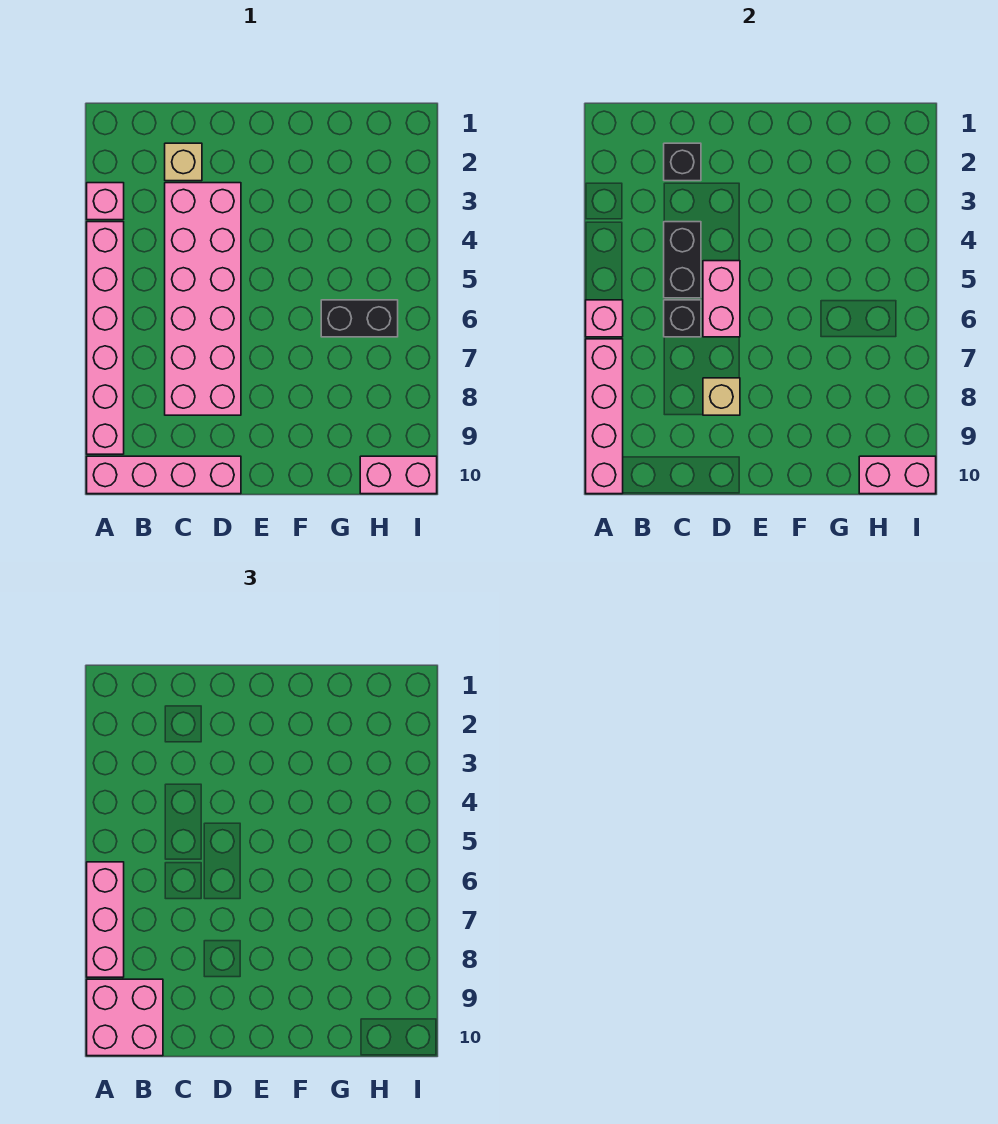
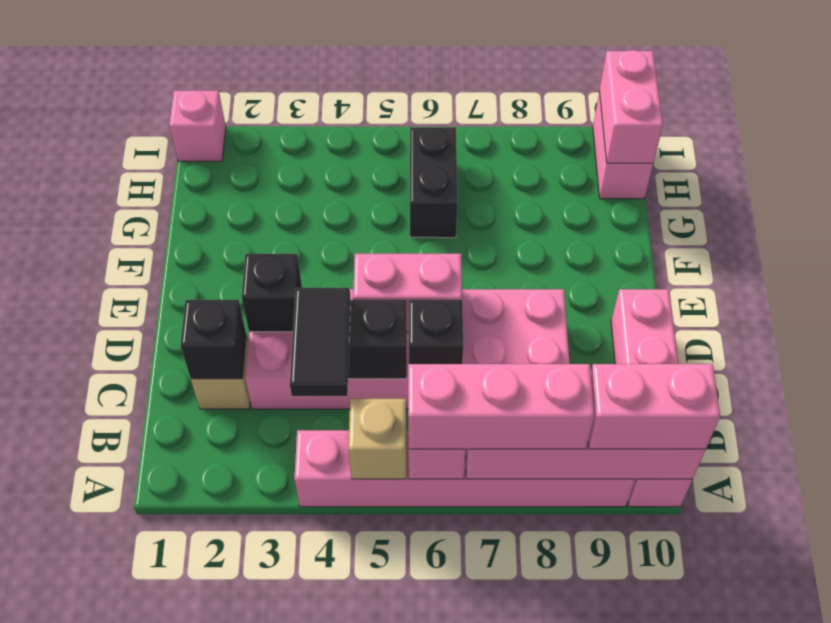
pink 1x1 brick [87,183,124,220] -> pink 1x1 brick moved to [169,90,226,161]
pink 2x2 brick [87,979,163,1056] -> pink 1x2 brick [588,364,720,449]
none -> black 1x2 tile [290,288,351,396]
none -> black 1x1 brick [242,254,302,332]
tan 1x1 brick [703,378,740,415] -> tan 1x1 brick moved to [349,399,406,479]

